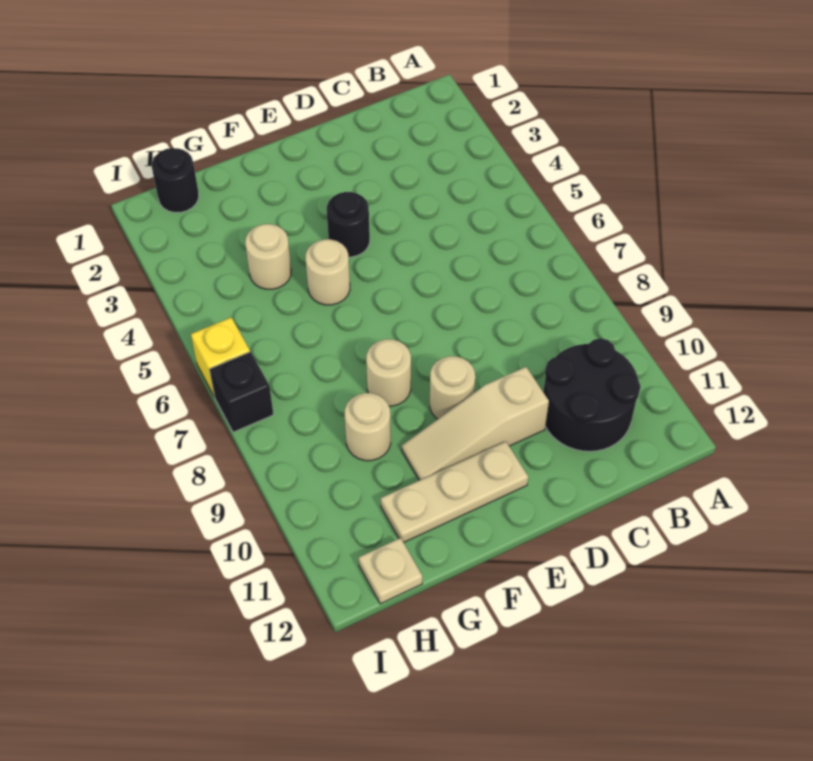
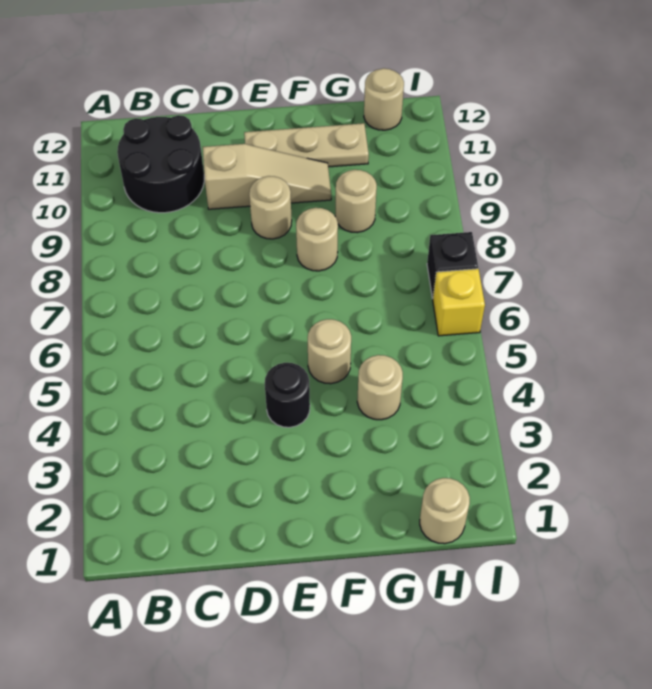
black 1x1 round brick [152,148,199,212] -> tan 1x1 round brick [420,478,470,544]
tan 1x1 plate [359,538,422,604] -> tan 1x1 round brick [364,68,404,130]

